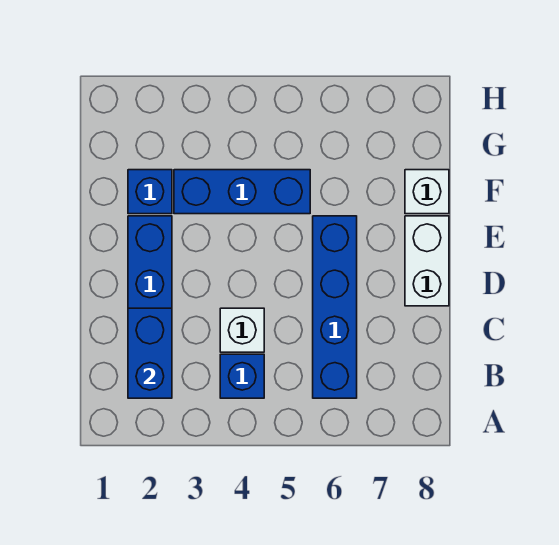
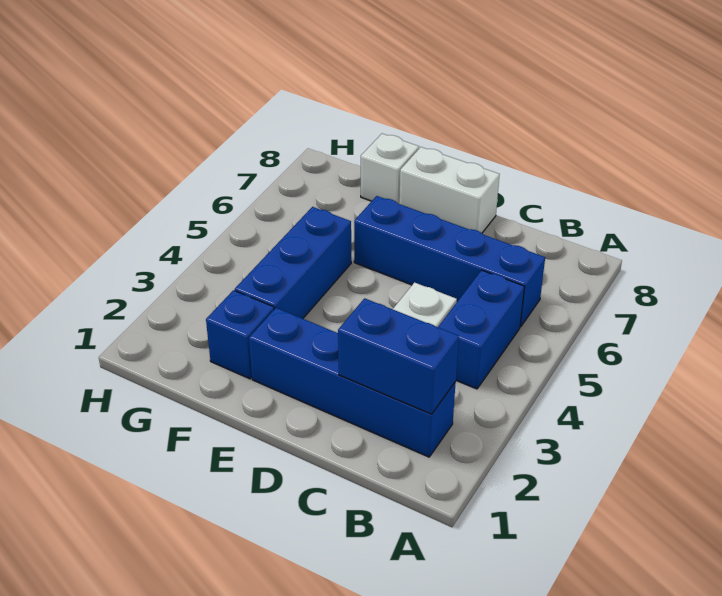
blue 1x1 brick [220,354,264,398] -> blue 1x2 brick [438,270,524,389]

